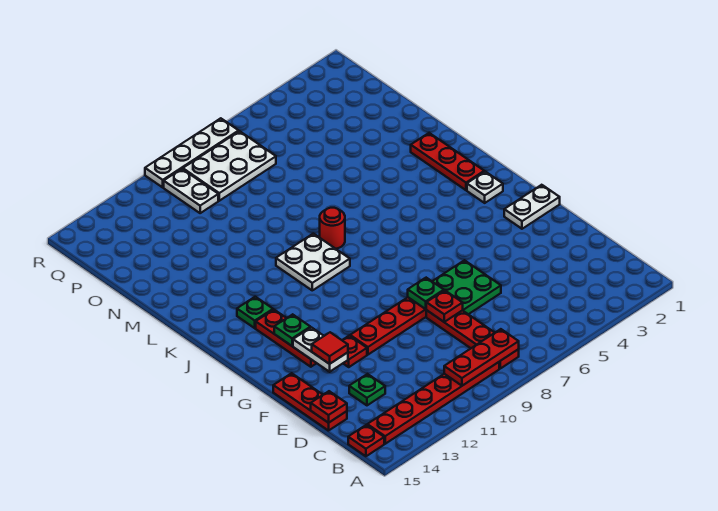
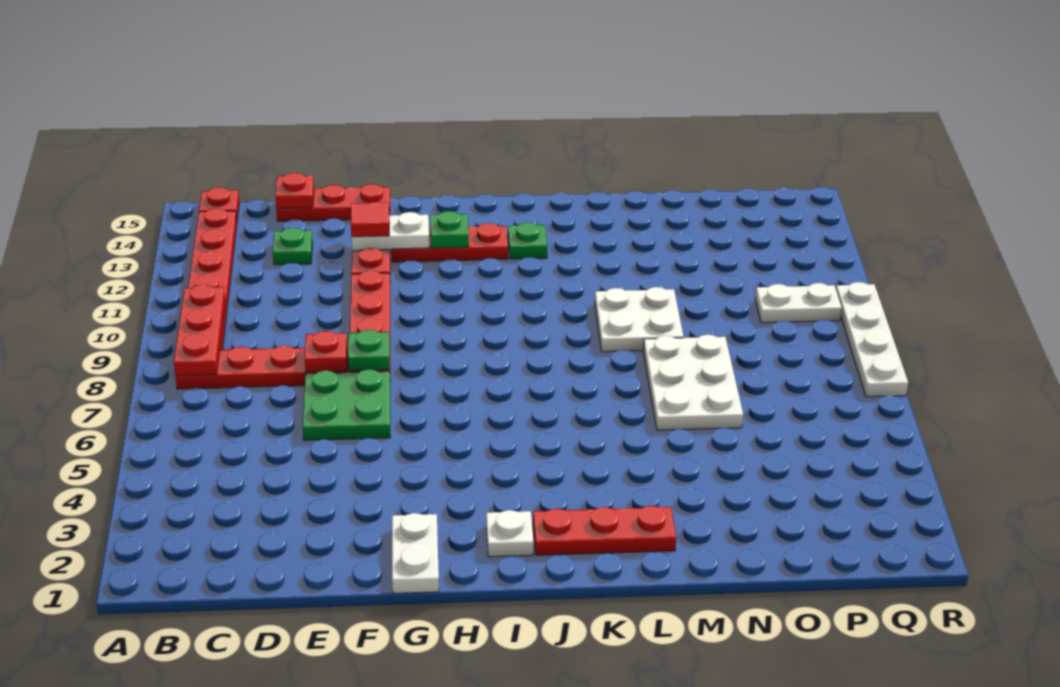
white 2x2 plate [276,234,350,290] -> white 2x2 plate moved to [595,287,684,352]
red 1x1 round brick [320,208,345,249] -> none
white 2x3 plate [183,131,276,201] -> white 2x3 plate moved to [643,335,743,430]

